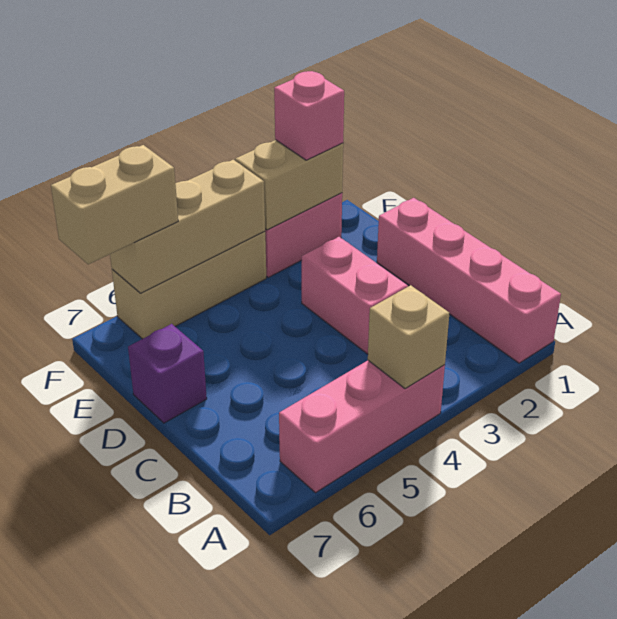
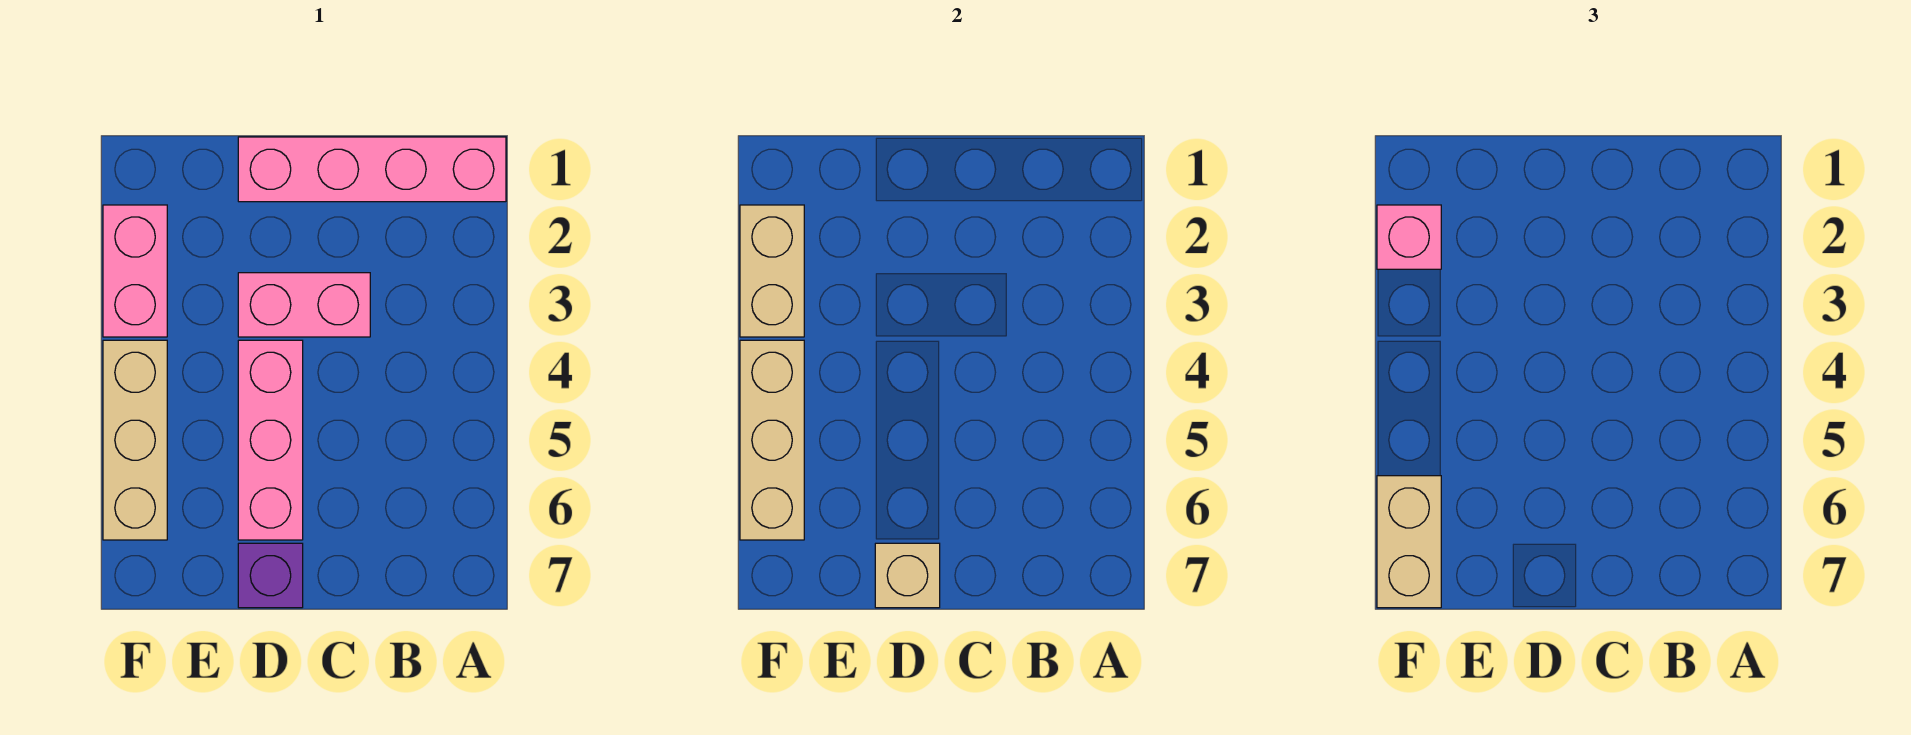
pink 1x3 brick [279,361,445,493] -> pink 1x3 brick moved to [238,340,303,540]
tan 1x1 brick [368,285,449,389] -> tan 1x1 brick moved to [875,543,940,608]

